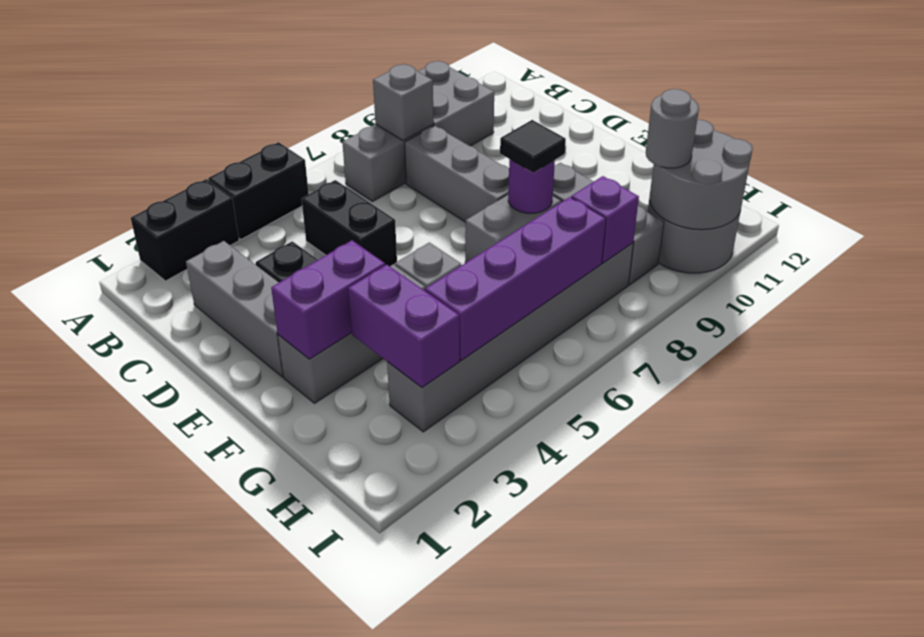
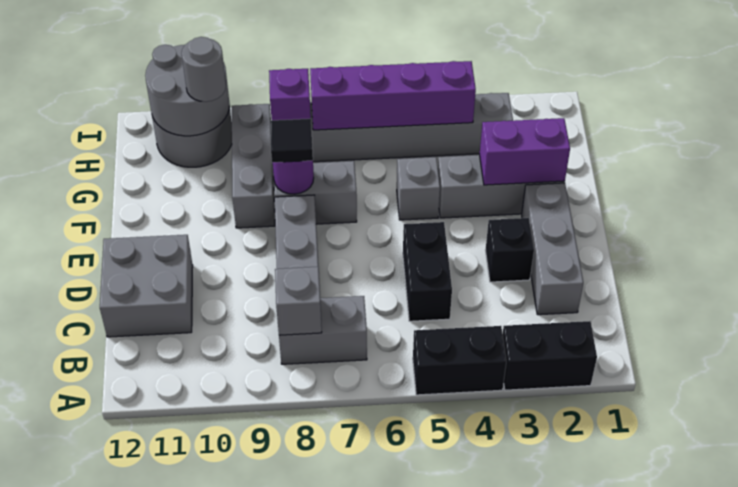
grey 2x2 brick [418,61,494,146] -> grey 2x2 brick moved to [100,235,193,337]
purple 1x2 brick [348,265,460,387] -> none

